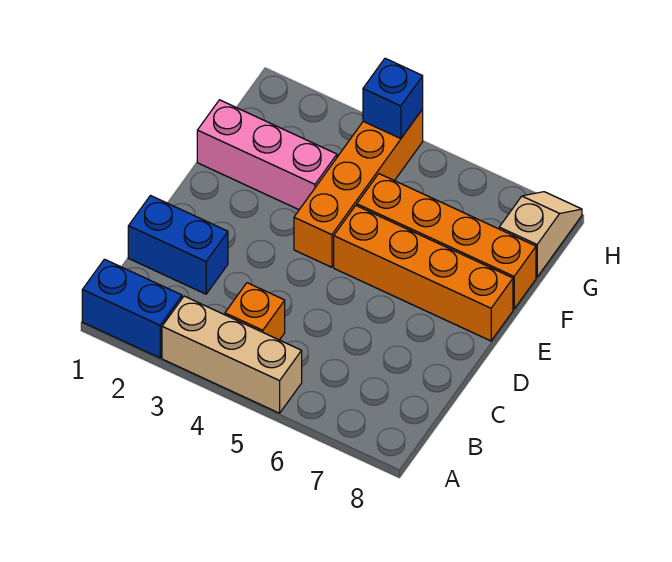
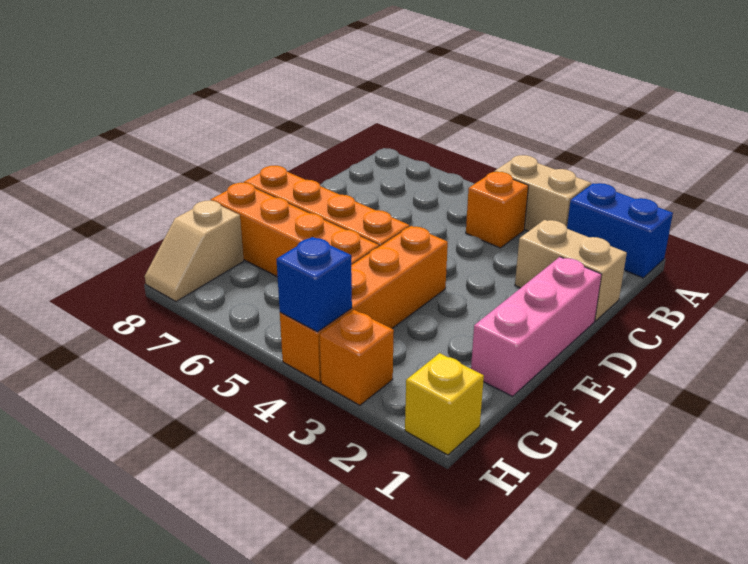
tan 1x3 brick [162,296,302,413] -> tan 1x2 brick [494,155,591,231]
blue 1x2 brick [128,196,228,294] -> tan 1x2 brick [515,220,627,321]
pink 1x3 brick [197,100,337,210] -> pink 1x3 brick turned to [471,257,602,396]
none -> yellow 1x1 brick [405,353,484,455]
none -> orange 1x1 brick [320,310,394,405]

